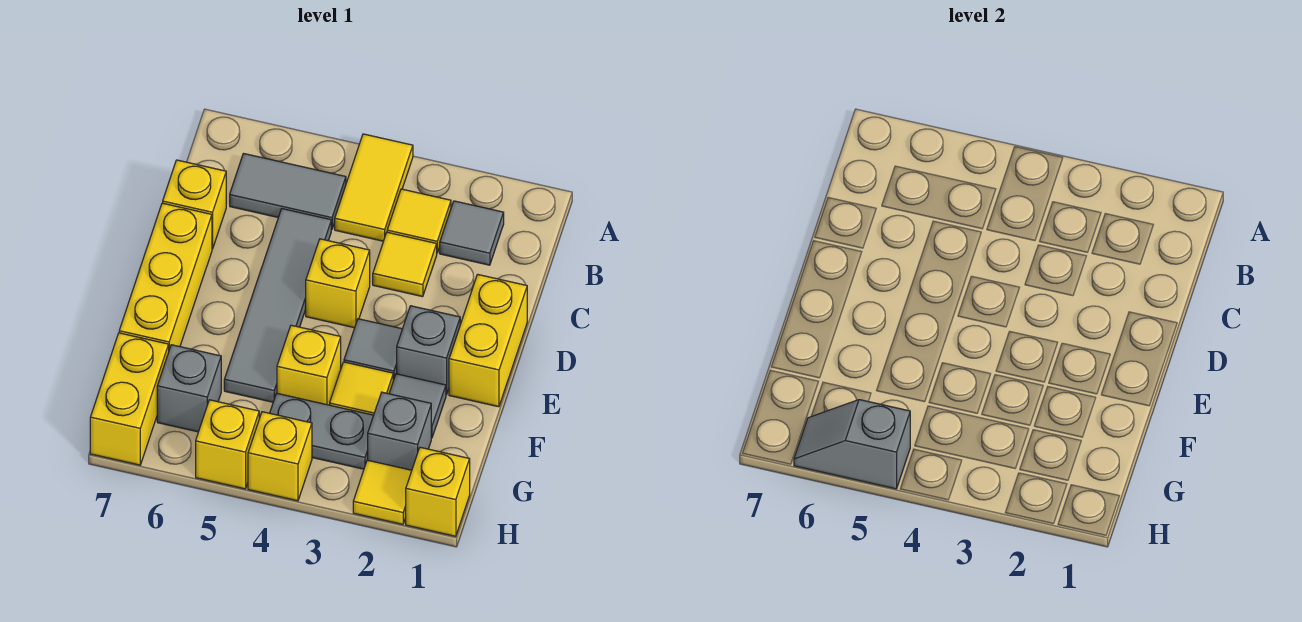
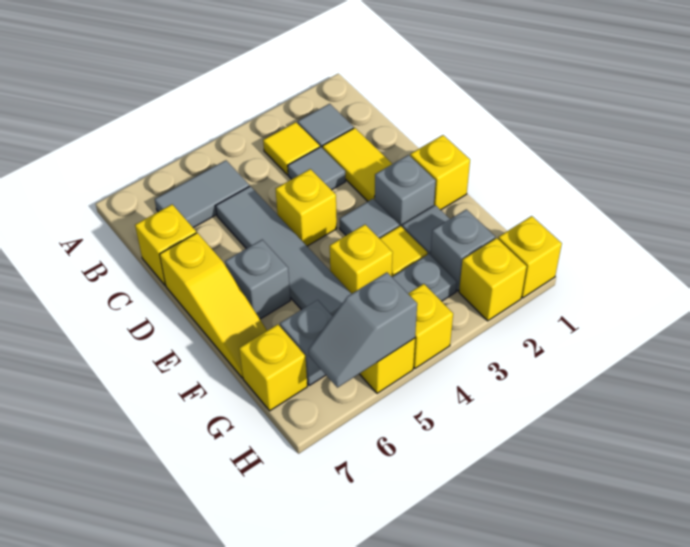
yellow 1x2 tile [335,134,413,241] -> yellow 1x2 tile moved to [323,128,392,201]
yellow 1x1 tile [373,232,437,297] -> grey 1x1 tile [288,147,345,190]
yellow 1x2 brick [449,274,527,407] -> yellow 1x1 brick [410,135,470,210]
yellow 1x3 brick [119,203,212,349] -> yellow 1x3 slope [160,233,267,378]
none -> grey 1x1 brick [225,240,290,319]
yellow 1x2 brick [90,333,169,465] -> yellow 1x1 brick [239,324,307,411]
yellow 1x1 tile [353,460,412,524] -> yellow 1x1 brick [459,238,527,321]

